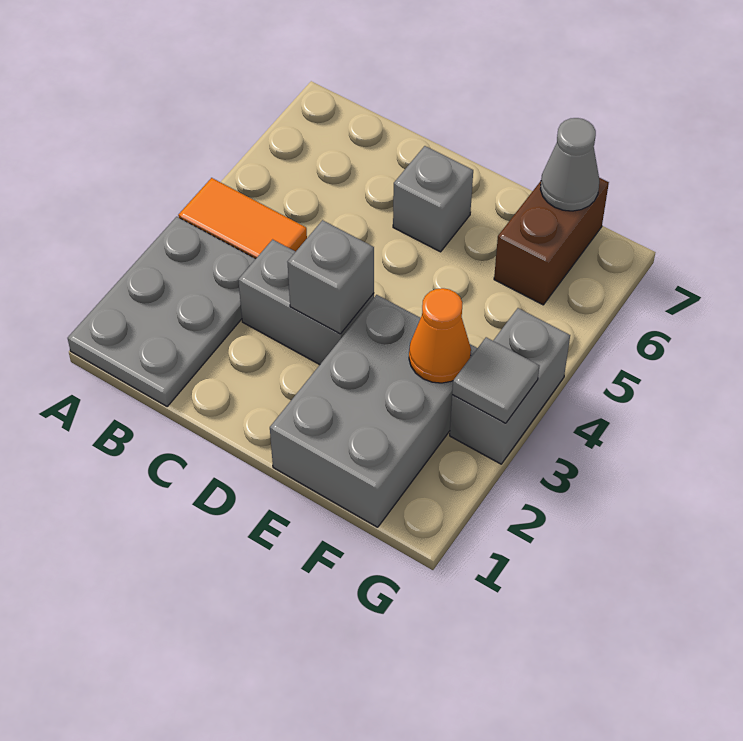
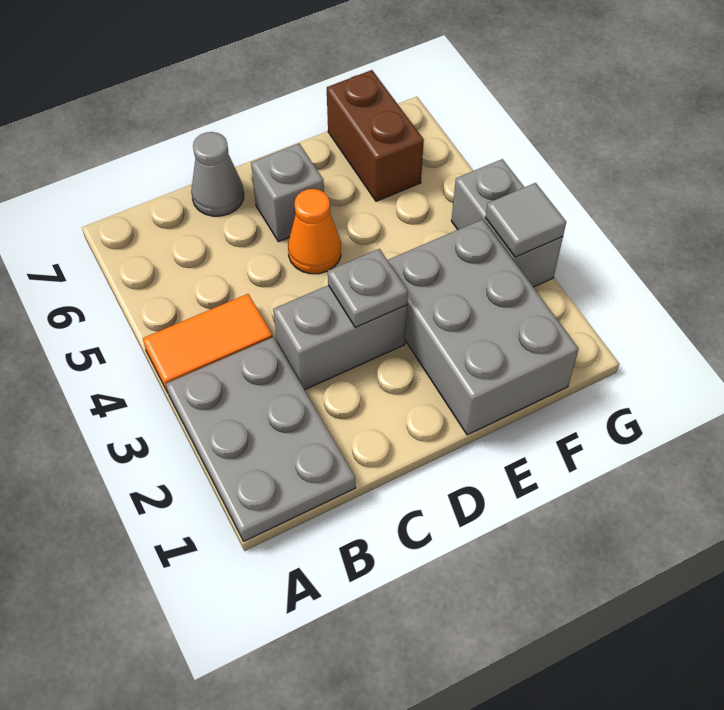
grey 1x1 brick [288,220,374,334] -> grey 1x1 plate [328,249,408,328]
orange 1x1 cone [409,288,471,383] -> orange 1x1 cone moved to [288,189,341,274]
grey 1x1 cone [540,118,599,211] -> grey 1x1 cone moved to [191,132,244,216]

